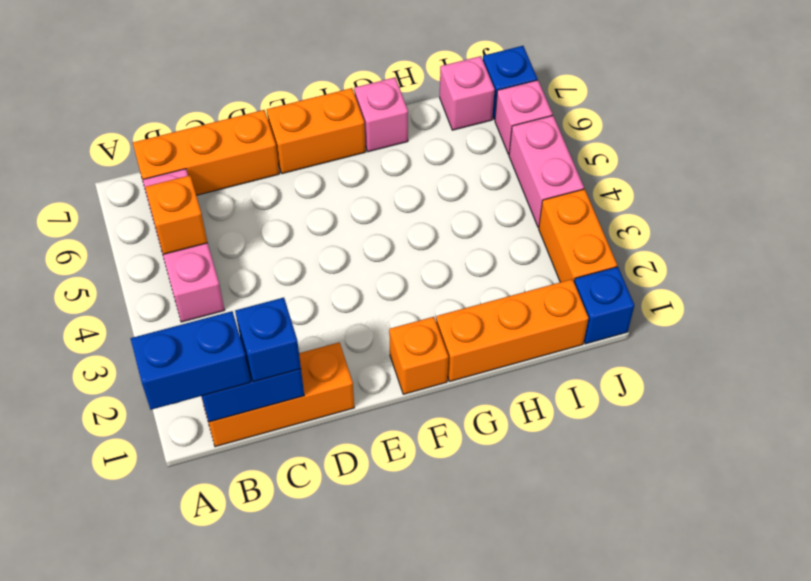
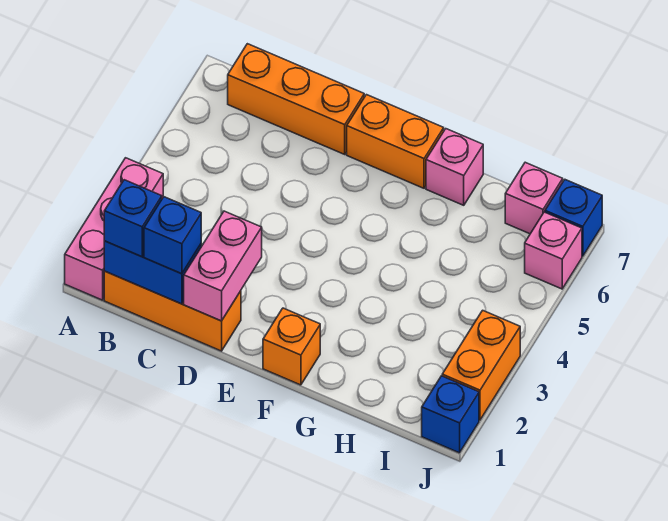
blue 1x2 brick [131,311,250,410] -> blue 1x1 brick [104,180,162,257]
pink 1x3 brick [143,169,225,322] -> pink 1x3 brick moved to [65,158,163,300]
orange 1x1 brick [145,175,207,254] -> none
orange 1x3 brick [436,279,589,382] -> none
pink 1x2 brick [509,115,584,227] -> pink 1x2 brick moved to [184,211,262,321]

